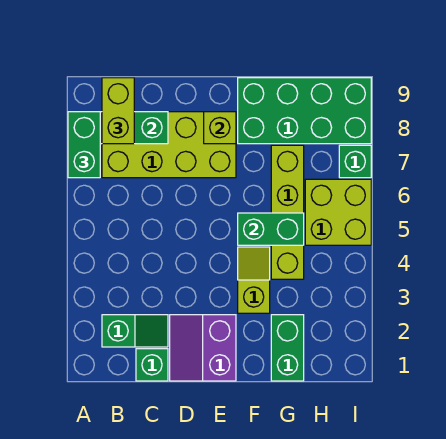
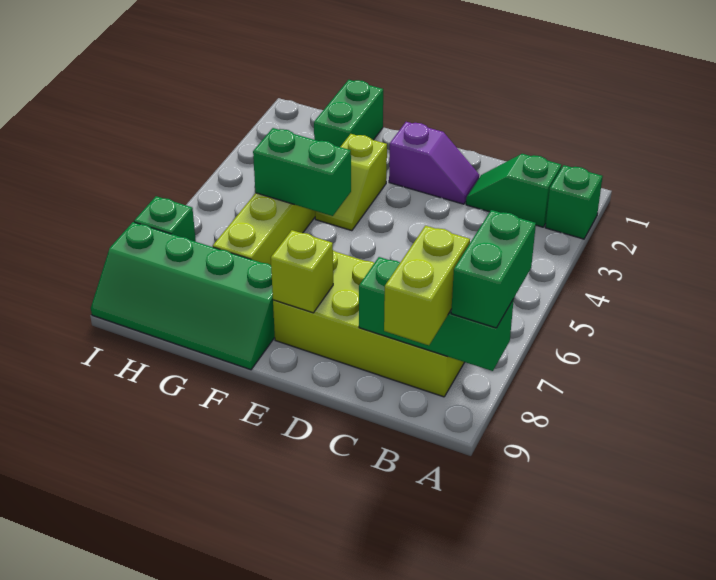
green 1x1 brick [136,349,168,381] -> green 1x1 brick moved to [545,165,603,239]
purple 2x2 slope [170,315,236,381] -> purple 1x2 slope [389,122,479,204]
green 2x4 brick [238,78,371,144] -> green 2x4 slope [91,222,275,370]
lime 2x2 brick [305,179,371,245] -> none

